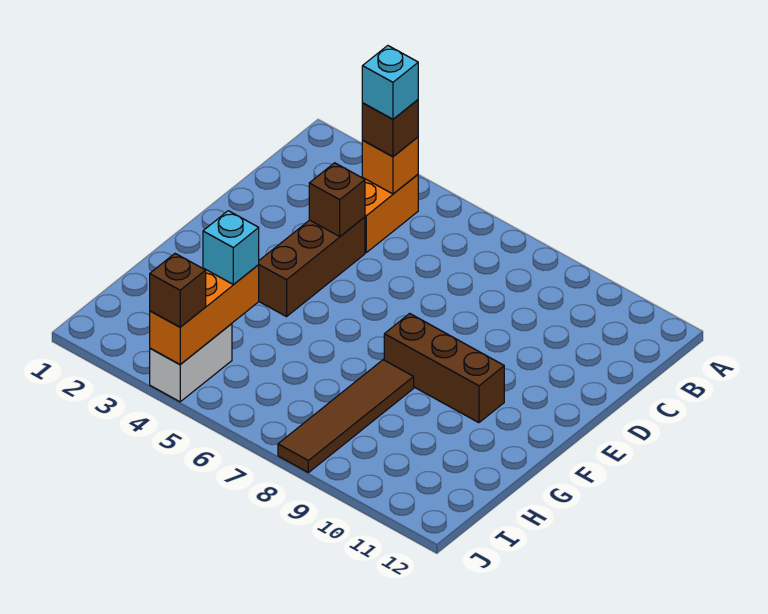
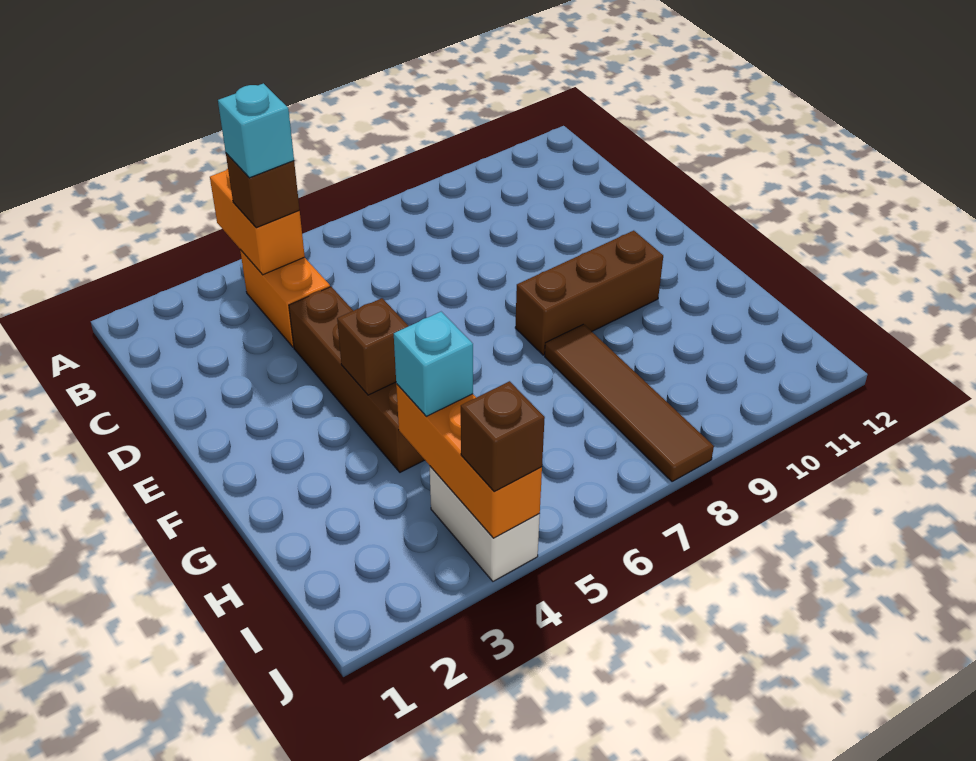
orange 1x1 brick [362,137,418,194] -> orange 1x2 brick [210,169,305,275]
brown 1x3 brick [259,217,365,317] -> brown 1x4 brick [289,287,424,472]
brown 1x1 brick [309,163,365,236] -> brown 1x1 brick moved to [337,298,408,395]

